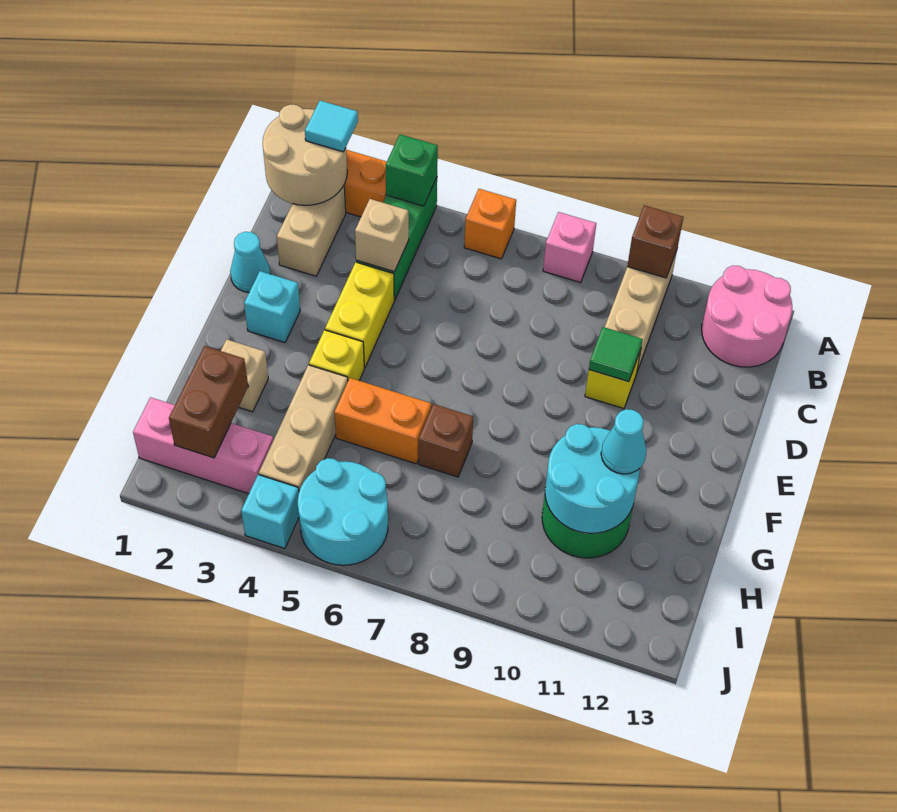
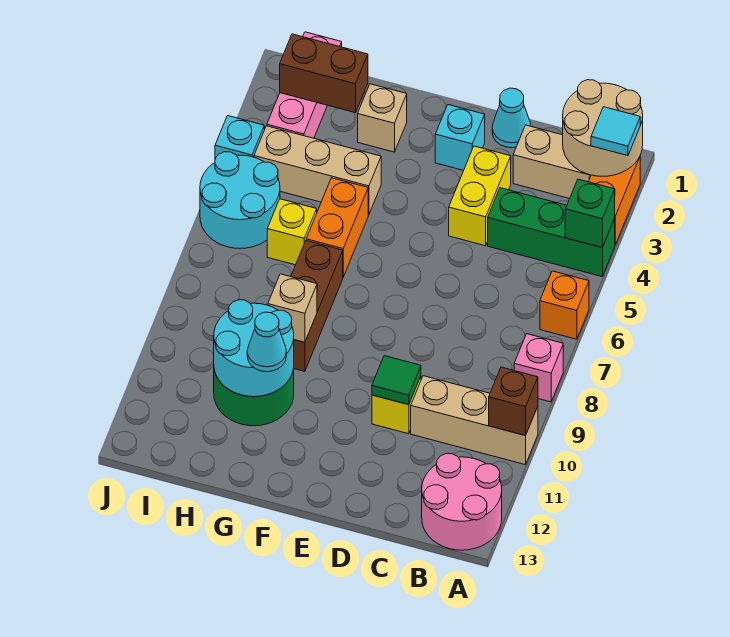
tan 1x1 brick [355,199,409,272] -> tan 1x1 brick moved to [268,274,317,342]
yellow 1x2 brick [325,262,394,367] -> yellow 1x2 brick turned to [449,146,511,246]
yellow 1x1 brick [309,330,364,381] -> yellow 1x1 brick moved to [267,199,317,265]
brown 1x1 brick [419,404,473,477] -> brown 1x3 brick [291,241,343,371]

